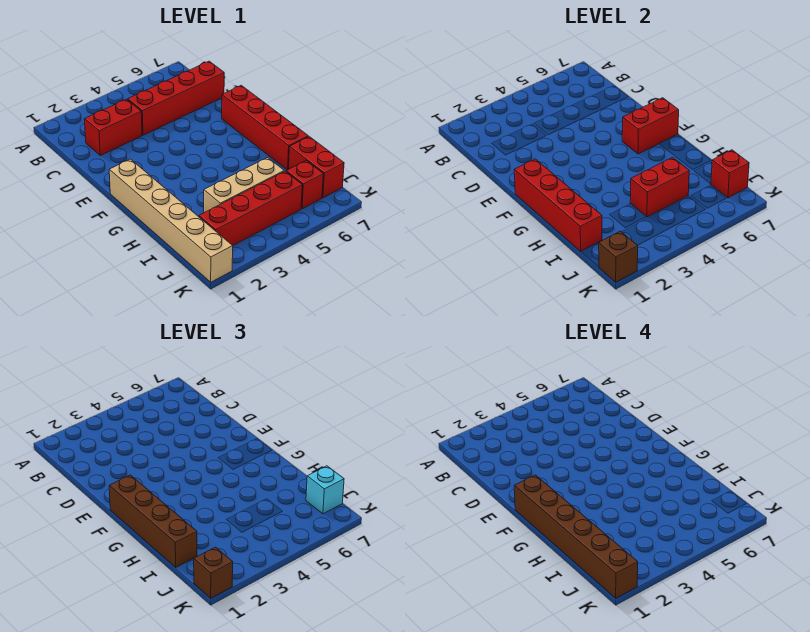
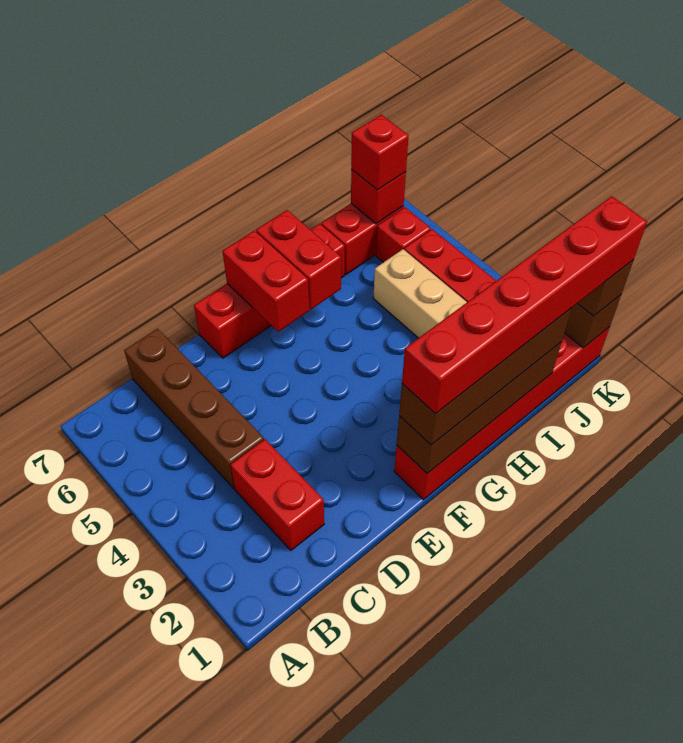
red 1x4 brick [128,61,224,135] -> brown 1x4 brick [124,329,264,489]
tan 1x6 brick [109,159,233,282] -> red 1x6 brick [394,327,610,500]
red 1x4 brick [514,159,602,251] -> brown 1x4 brick [397,343,561,474]
brown 1x6 brick [514,475,638,598] -> red 1x6 brick [402,196,647,414]
red 1x2 brick [630,158,689,217] -> red 1x2 brick moved to [256,210,341,309]
cyan 1x1 brick [306,466,344,514] -> red 1x1 brick [351,115,409,190]

